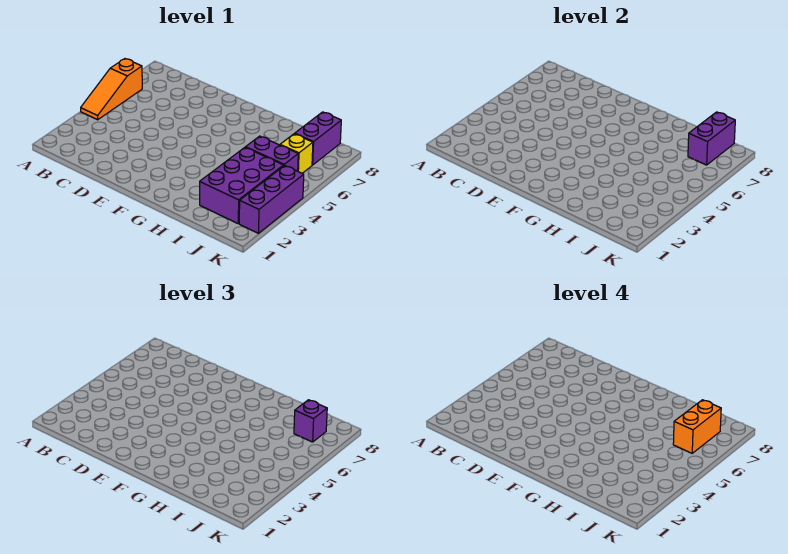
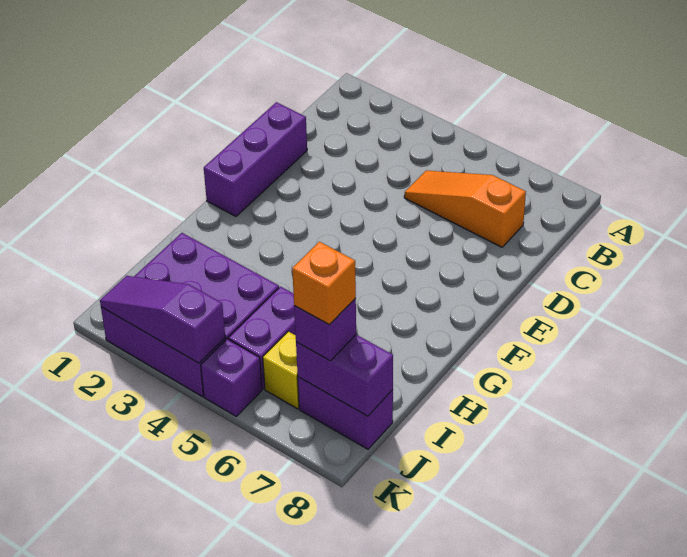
orange 1x3 slope [81,59,142,120] -> orange 1x3 slope moved to [404,170,526,247]
none -> purple 1x3 brick [204,102,307,216]
orange 1x2 brick [673,400,721,453] -> orange 1x1 brick [292,242,356,325]
none -> purple 1x3 slope [100,276,225,363]
none -> purple 1x1 brick [201,339,262,416]

